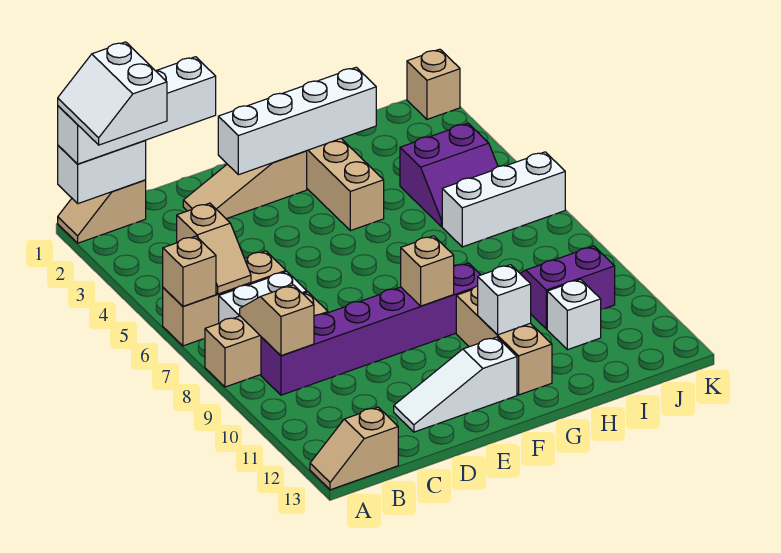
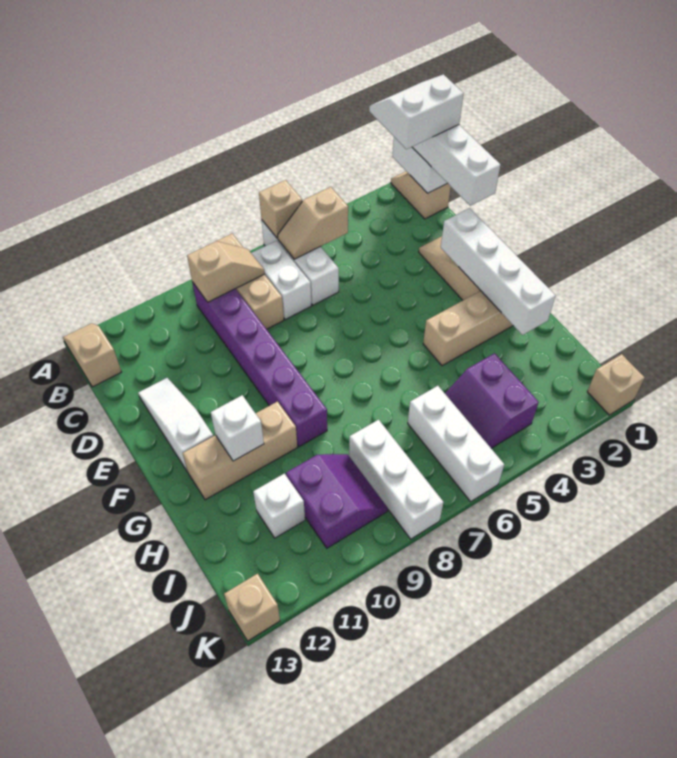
tan 1x3 brick [163,251,286,346] -> white 1x3 brick [262,221,339,305]
tan 1x1 brick [401,236,454,306] -> tan 1x1 brick moved to [224,574,280,641]
none -> white 1x3 brick [349,420,443,539]

